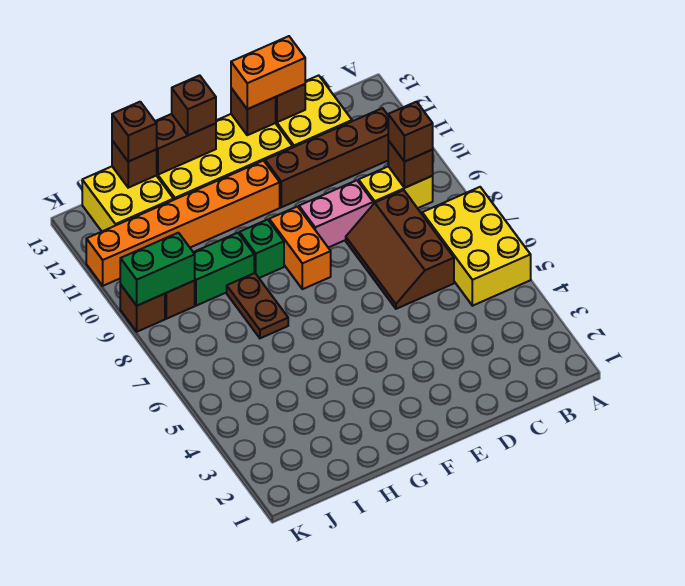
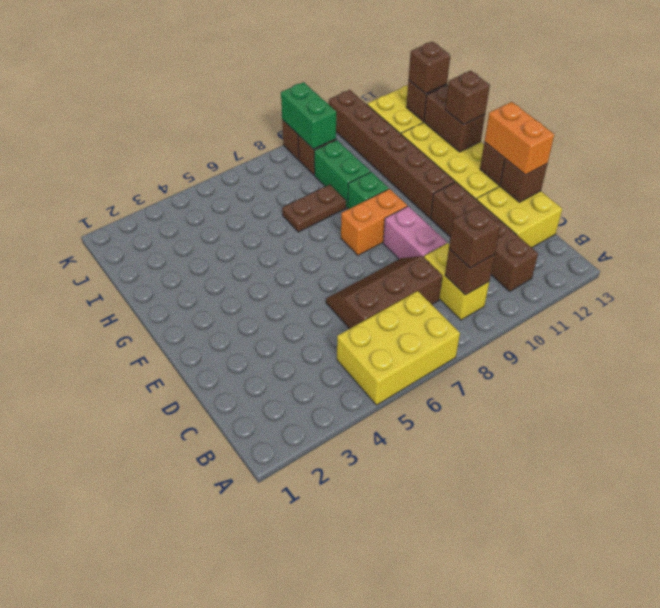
orange 1x6 brick [86,161,280,286] -> brown 1x6 brick [329,90,455,218]

